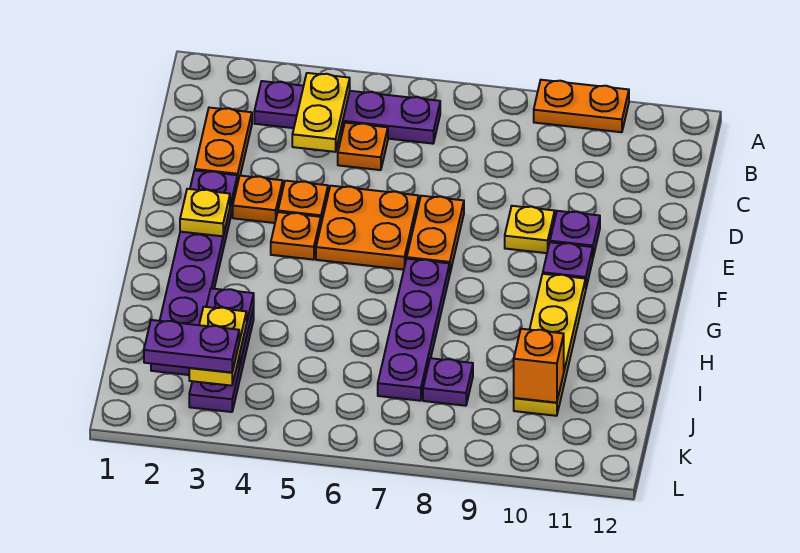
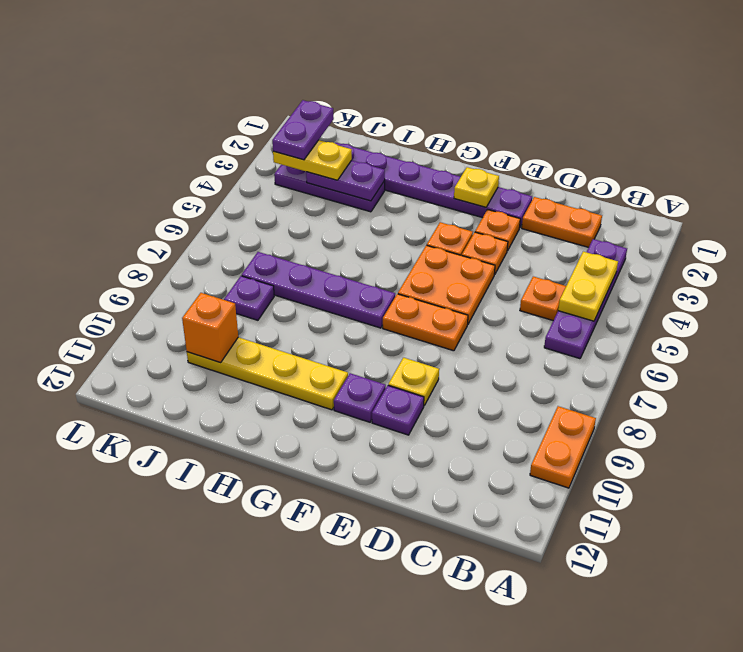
yellow 1x2 plate [292,73,350,152] -> yellow 1x2 plate turned to [558,252,618,321]

